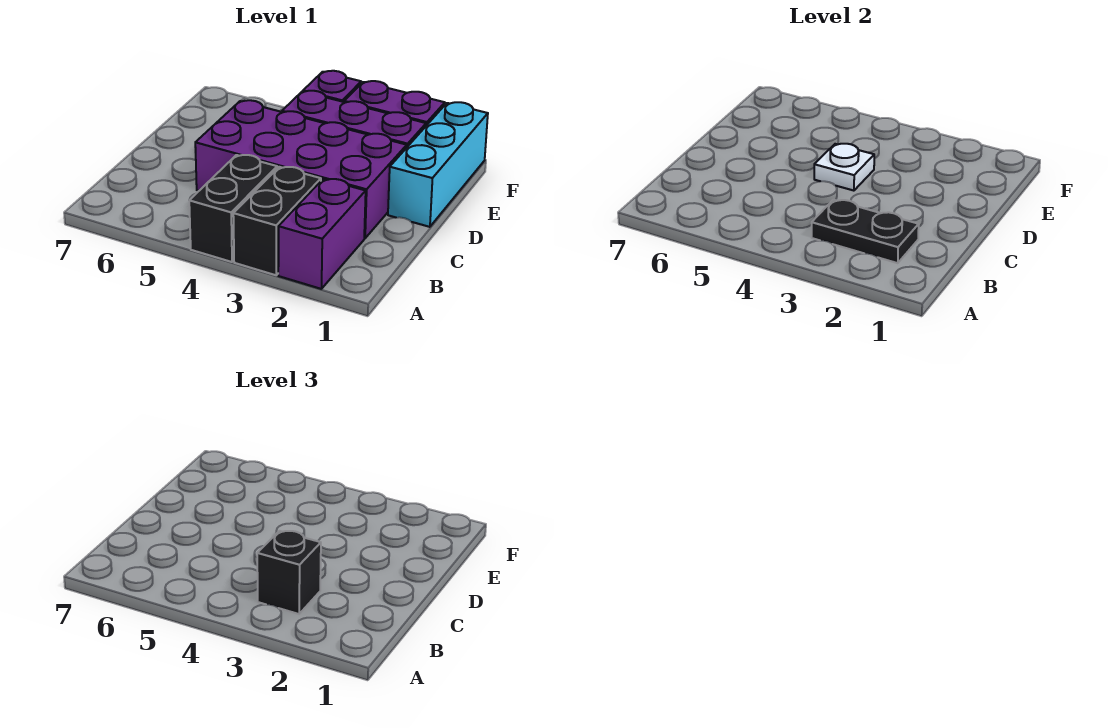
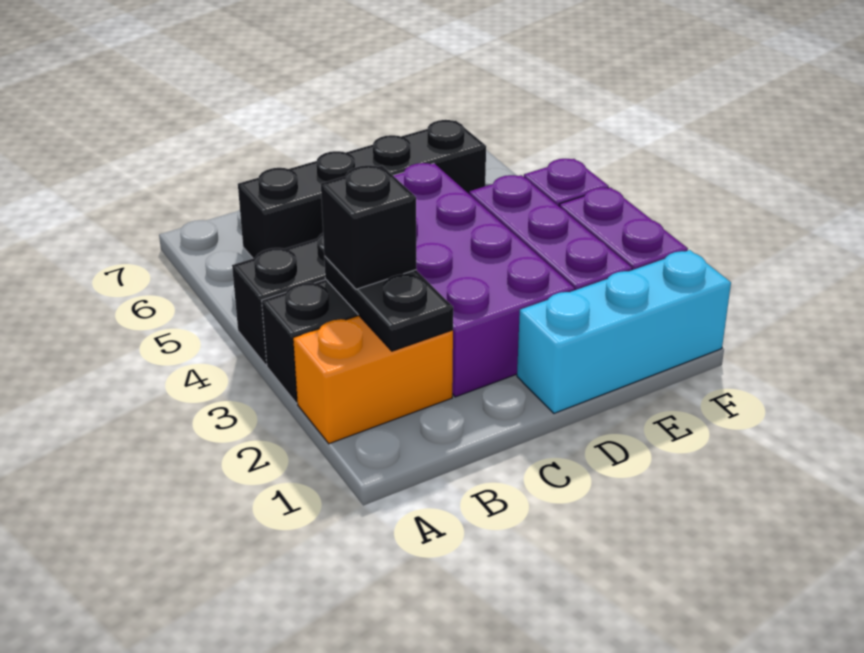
purple 1x2 brick [278,179,366,289] -> orange 1x2 brick [293,316,453,444]
none -> black 1x4 brick [238,120,486,258]
white 1x1 plate [814,144,874,191] -> none

